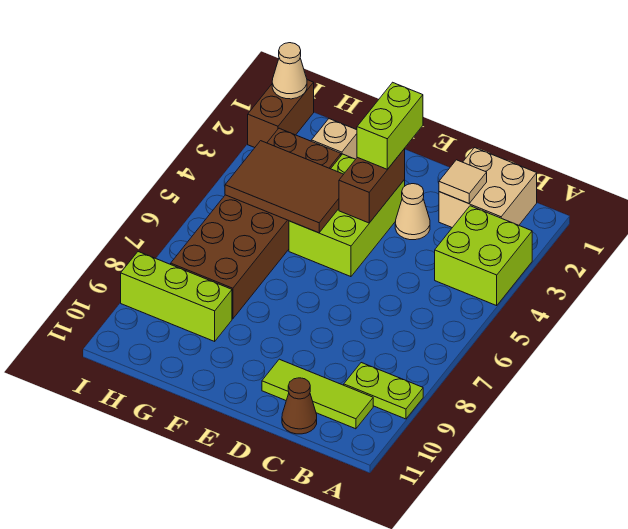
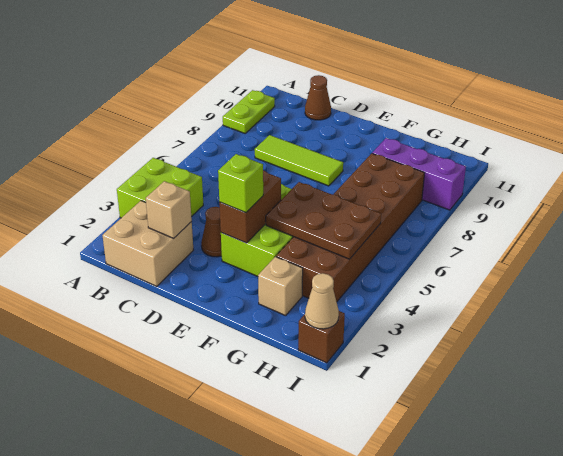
lime 1x2 plate [344,363,423,419] -> lime 1x2 plate turned to [223,90,275,133]
lime 1x3 tile [262,359,373,429] -> lime 1x3 tile moved to [255,135,343,186]
tan 1x1 tile [439,160,487,203] -> tan 1x1 brick [146,181,192,238]
tan 1x1 cone [395,184,430,240] -> brown 1x1 cone [201,207,222,257]
lime 1x2 brick [357,82,423,169] -> lime 1x1 brick [218,154,263,213]
brown 2x3 tile [225,141,344,233] -> brown 2x3 plate [266,182,381,259]
lime 1x3 brick [121,252,232,341] -> purple 1x3 brick [372,138,466,210]
brown 1x2 brick [248,80,314,148] -> brown 1x1 brick [298,311,345,363]

